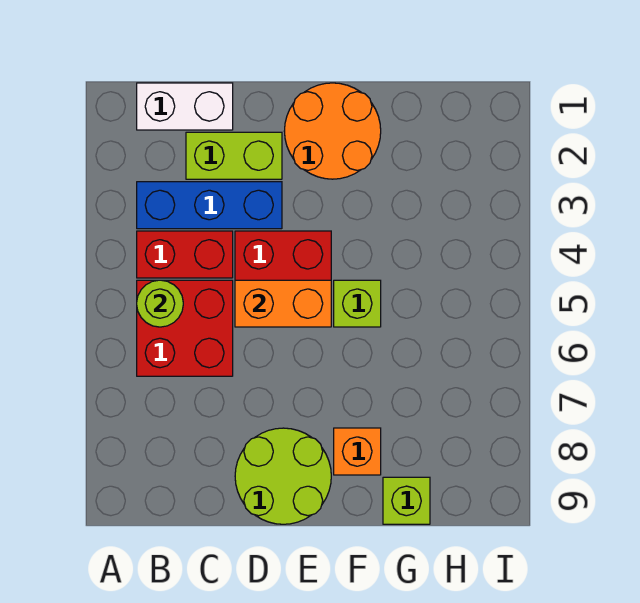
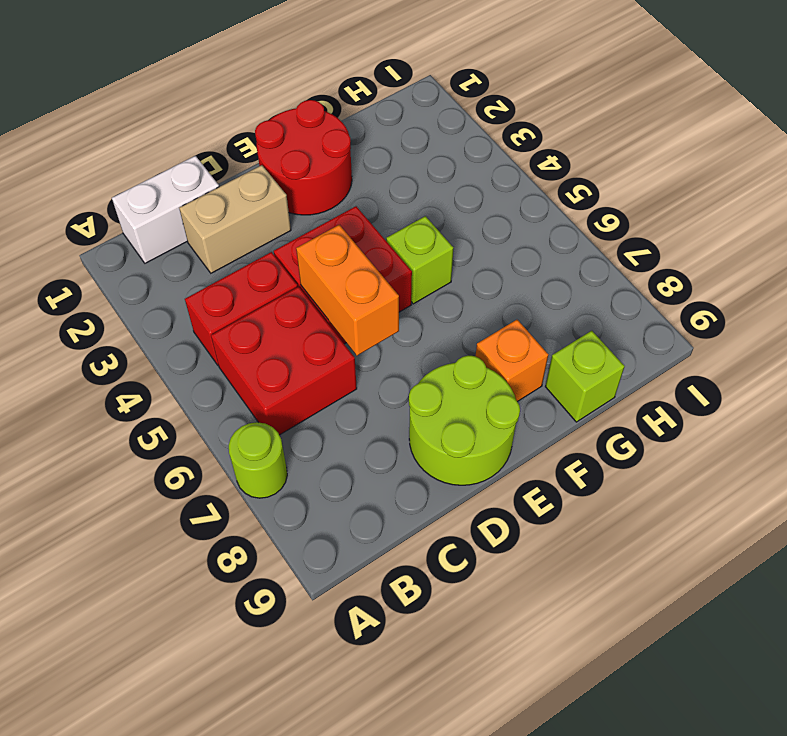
blue 1x3 brick [137,182,282,229] -> none
lime 1x1 round brick [137,280,183,327] -> lime 1x1 round brick moved to [229,422,287,498]
lime 1x2 brick [186,132,282,179] -> tan 1x2 brick [179,165,291,273]
orange 1x2 brick [235,280,331,327] -> orange 1x2 brick turned to [296,225,399,356]
orange 2x2 round brick [284,83,381,179] -> red 2x2 round brick [255,100,352,215]

